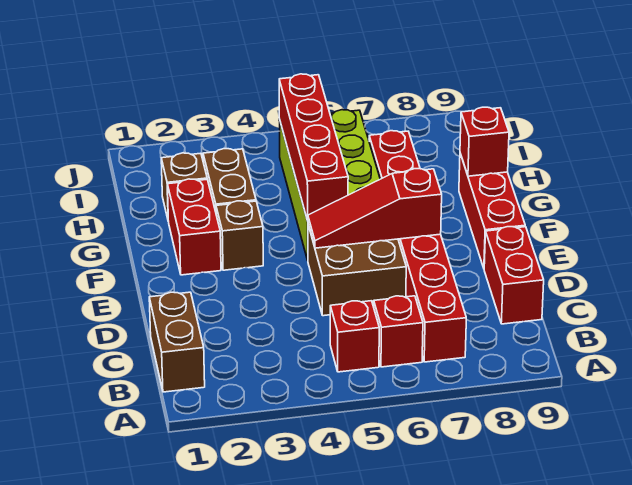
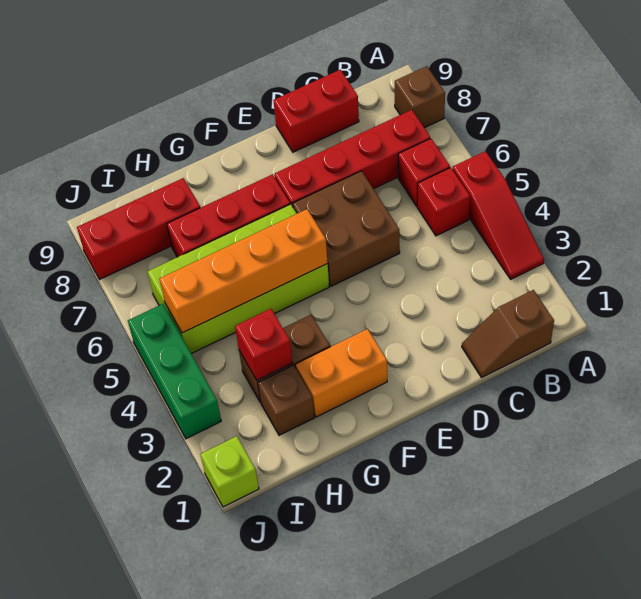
brown 1x2 brick [149,292,205,392] -> brown 1x2 slope [462,290,554,378]
red 1x3 slope [308,169,442,248] -> red 1x3 slope moved to [453,151,544,279]
red 1x3 brick [459,154,525,268] -> red 1x3 brick moved to [77,178,200,280]
red 1x2 brick [167,179,221,275] -> orange 1x2 brick [295,329,387,417]
brown 1x1 brick [216,201,263,270] -> brown 1x1 brick moved to [395,66,445,128]
red 1x4 brick [279,74,348,221] -> orange 1x4 brick [160,209,328,333]
red 1x1 brick [460,107,509,176] -> red 1x1 brick moved to [235,309,292,380]
none -> lime 1x1 brick [200,436,259,507]
none -> green 1x3 brick [128,304,221,439]

